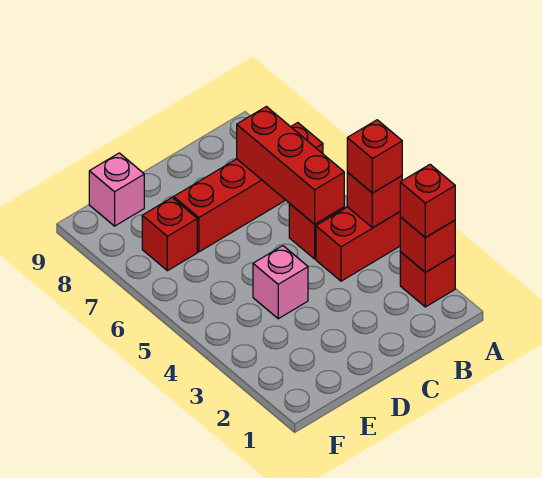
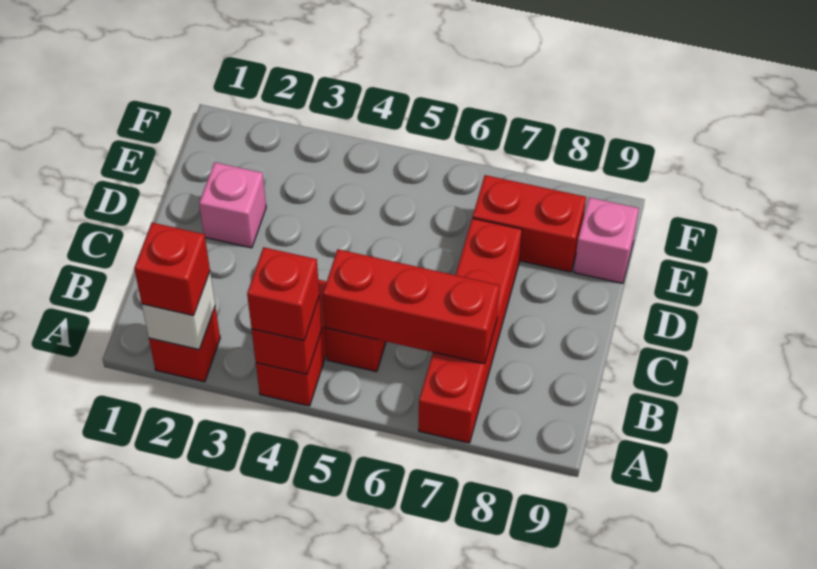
red 1x1 brick [400,217,455,272] -> white 1x1 brick [142,272,215,350]
pink 1x1 brick [253,246,308,319] -> pink 1x1 brick moved to [199,162,266,248]
red 1x1 brick [142,198,197,271] -> red 1x2 brick [473,175,586,272]

